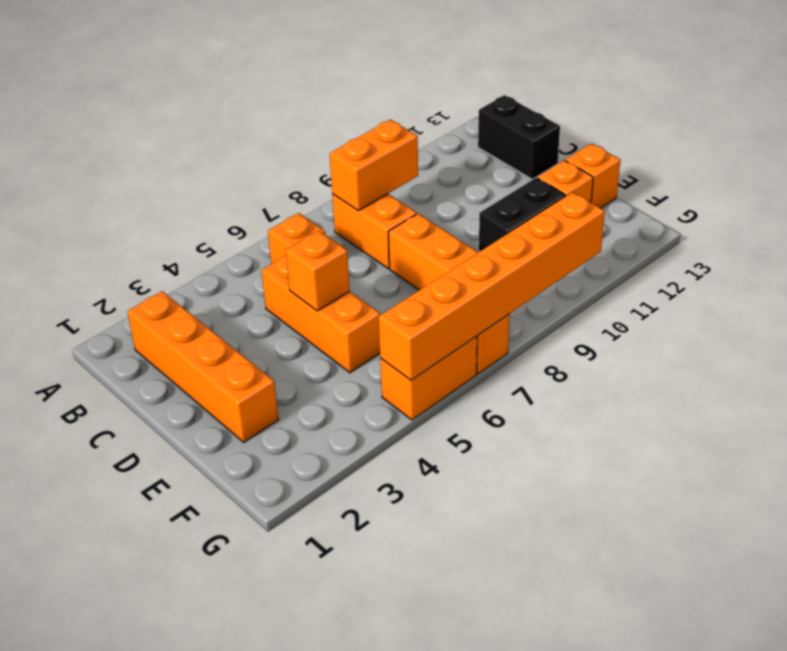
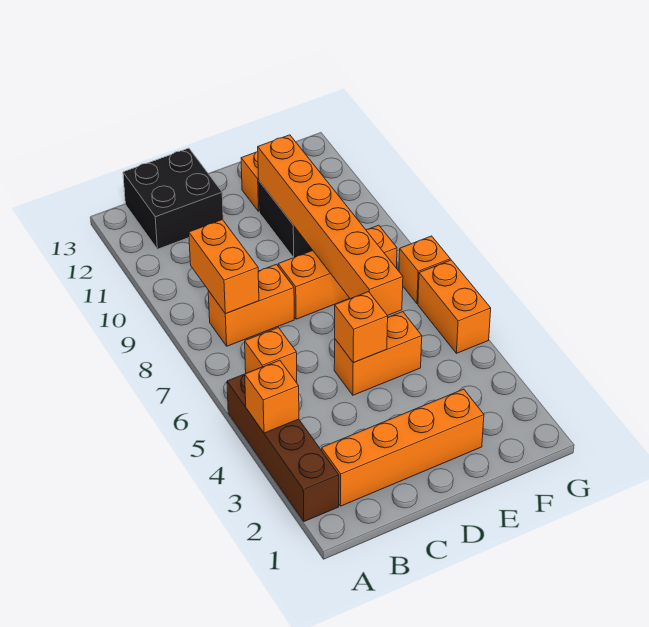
none -> brown 1x4 brick [227,374,339,521]
black 1x2 brick [478,95,560,180] -> black 2x2 brick [123,148,223,249]
orange 1x3 brick [261,256,380,373] -> orange 1x2 brick [334,312,422,395]
orange 1x1 brick [565,143,620,208] -> orange 1x1 brick moved to [245,360,299,433]
orange 1x6 brick [379,192,605,380] -> orange 1x6 brick moved to [258,135,403,316]

